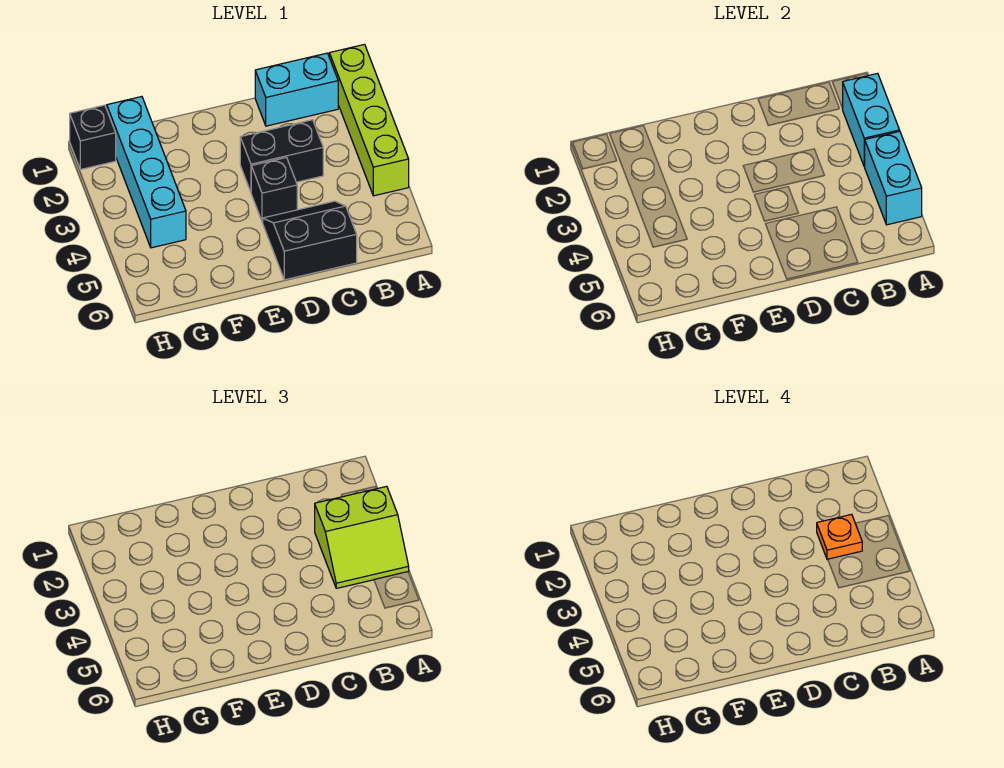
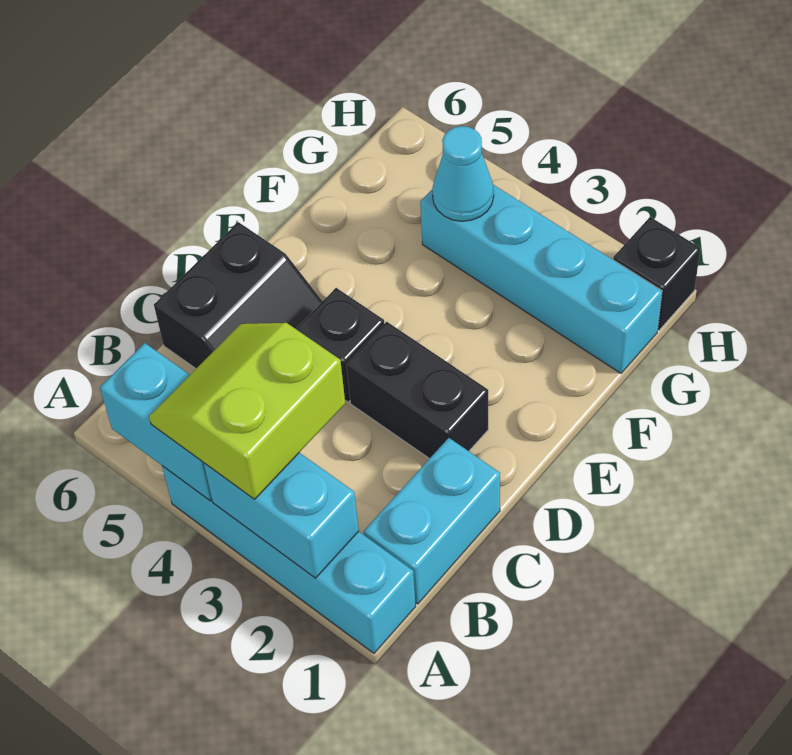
lime 1x4 brick [329,44,409,196] -> cyan 1x4 brick [162,466,416,653]
orange 1x1 plate [817,514,862,560] -> none
black 1x2 brick [240,120,323,192] -> black 1x2 brick turned to [346,322,488,459]
none -> cyan 1x1 cone [432,126,494,221]

